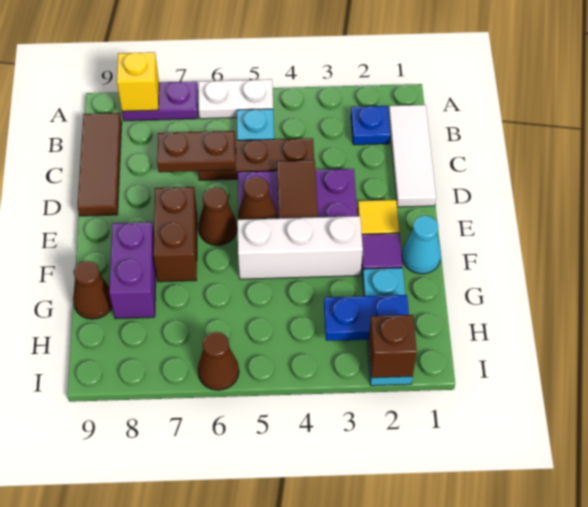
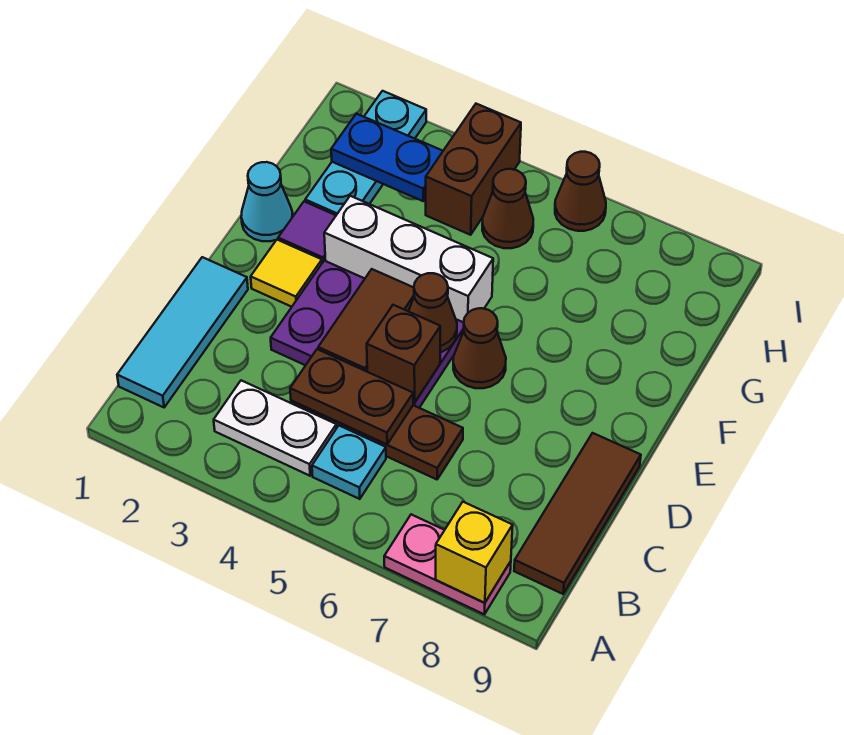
white 1x2 plate [199,79,273,119] -> white 1x2 plate moved to [214,380,337,476]
purple 1x2 plate [122,81,198,121] -> pink 1x2 plate [384,514,511,614]
white 1x3 tile [389,105,436,207] -> cyan 1x3 tile [117,257,248,407]
blue 1x1 plate [351,106,390,145] -> none
brown 1x2 plate [157,131,236,172] -> brown 1x2 plate moved to [290,349,413,444]
brown 1x2 brick [153,187,197,282] -> brown 1x2 brick moved to [426,104,521,235]
purple 1x2 brick [109,222,156,319] -> none
brown 1x1 cone [73,261,112,319] -> brown 1x1 cone moved to [482,169,533,248]
brown 1x1 brick [369,315,417,378] -> brown 1x1 brick moved to [367,305,440,403]

